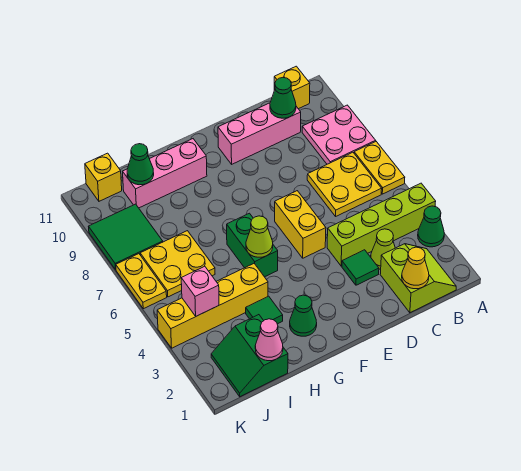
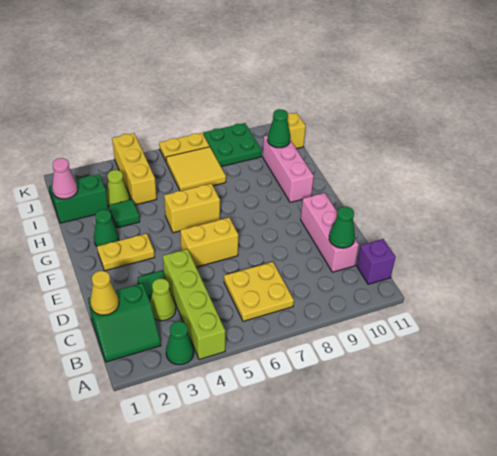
yellow 1x2 plate [354,142,405,194] -> yellow 1x2 plate moved to [97,234,155,271]
pink 2x2 plate [302,105,376,164] -> none
lime 2x2 slope [380,244,456,313] -> green 2x2 slope [88,283,161,362]
yellow 1x1 brick [274,66,310,109] -> purple 1x1 brick [357,239,395,284]
green 1x2 brick [227,213,278,277] -> yellow 1x2 brick [164,184,220,233]
lime 1x1 cone [246,216,273,257] -> lime 1x1 cone moved to [106,170,130,206]
yellow 1x4 brick [157,264,268,348] -> yellow 1x3 brick [112,133,157,205]
yellow 2x2 plate [140,231,215,297] -> yellow 2x2 tile [166,147,226,191]
pink 1x1 brick [181,266,219,316] -> none
green 2x2 tile [89,204,163,270] -> green 2x2 plate [203,123,262,167]

